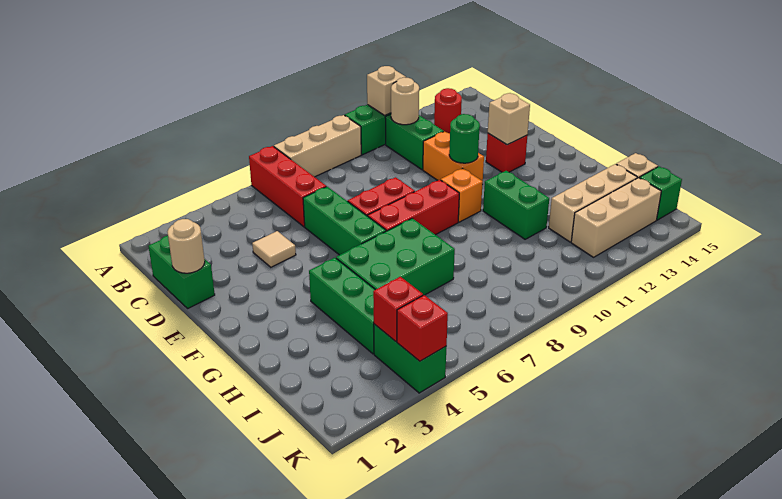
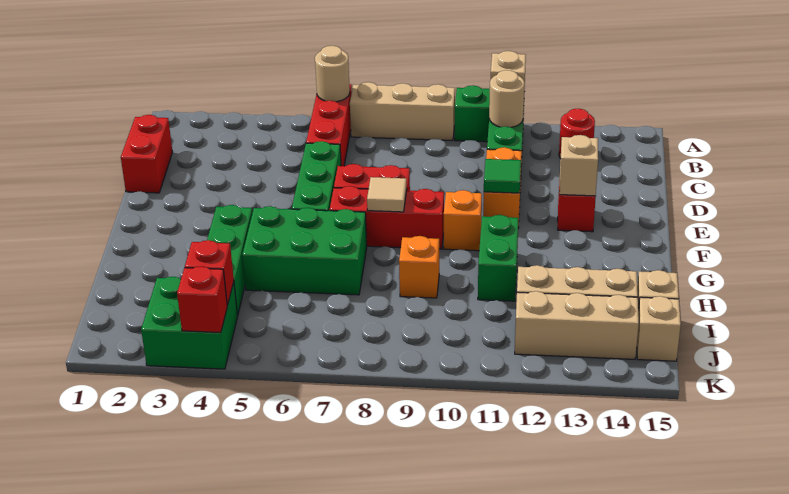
green 1x2 brick [148,236,215,308] -> red 1x2 brick [121,115,172,193]
tan 1x1 round brick [167,219,205,273] -> tan 1x1 round brick moved to [315,46,350,102]
tan 1x1 tile [252,231,296,267] -> tan 1x1 tile moved to [367,177,407,212]
green 1x1 round brick [449,114,480,163] -> green 1x1 tile [484,159,521,193]
none -> orange 1x1 brick [399,236,439,298]
green 1x2 brick [374,324,447,393] -> green 2x2 brick [141,277,238,369]
green 1x1 brick [640,166,682,220] -> tan 1x1 brick [637,296,681,361]

